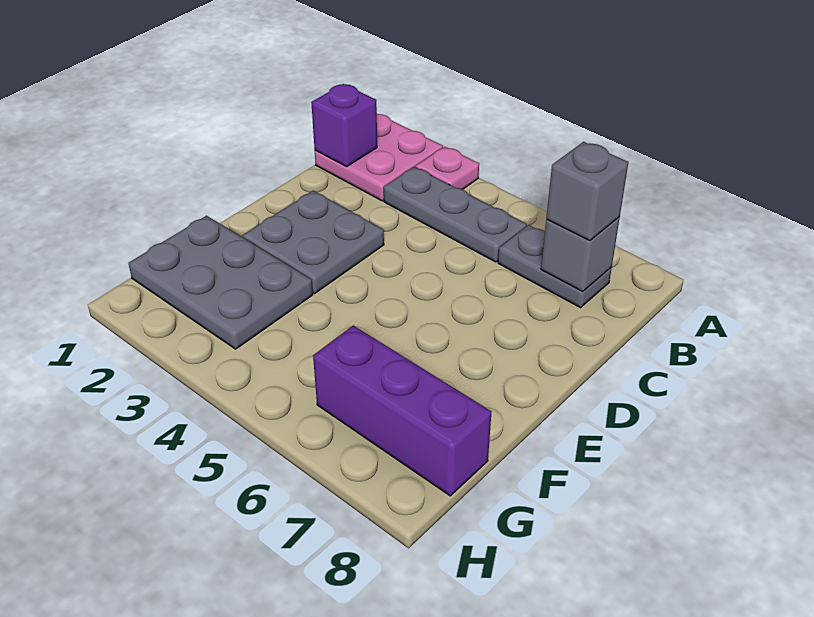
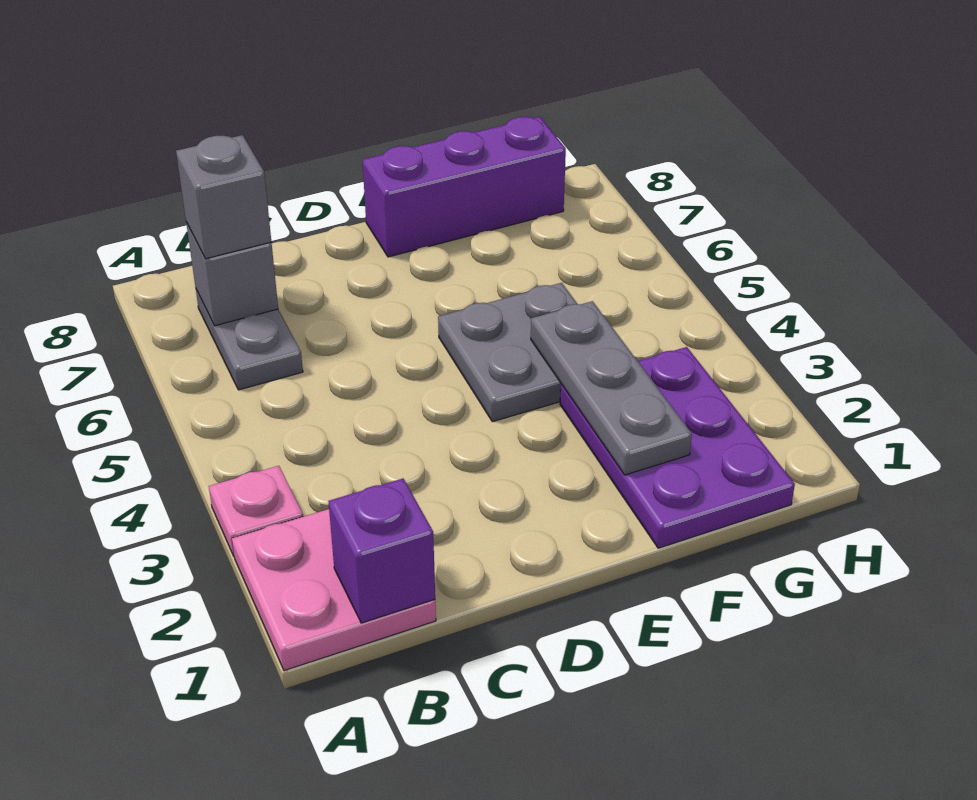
grey 1x3 plate [384,167,527,262] -> grey 1x3 plate moved to [531,301,692,475]
grey 2x2 plate [242,191,384,294] -> grey 2x2 plate moved to [438,283,577,422]
grey 2x3 plate [129,216,313,349] -> purple 2x3 plate [560,347,795,548]
purple 1x3 brick [313,326,491,496] -> purple 1x3 brick turned to [363,117,566,257]

